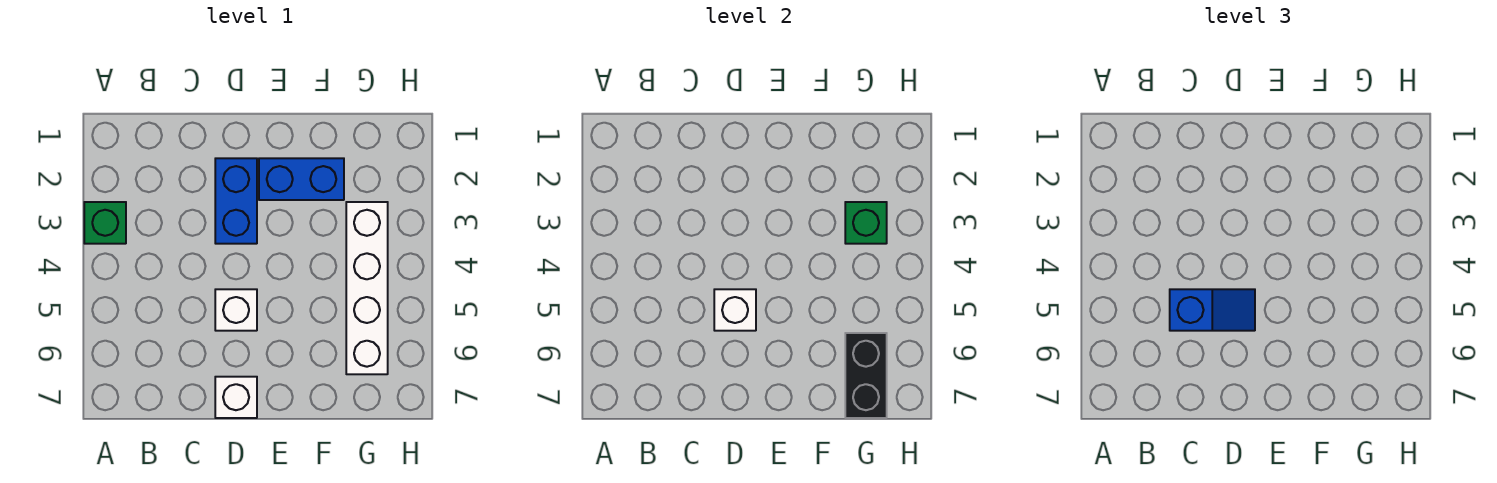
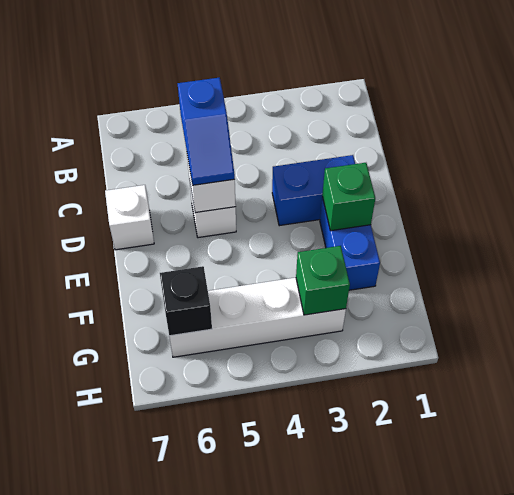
green 1x1 brick [84,202,126,244] -> green 1x1 brick moved to [322,163,375,231]
black 1x2 brick [845,333,887,418] -> black 1x1 brick [160,266,212,336]

